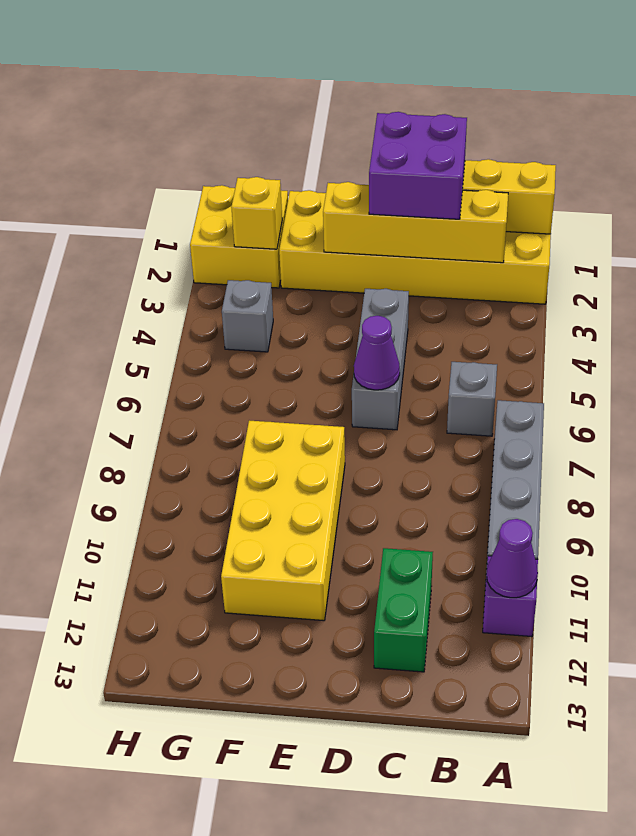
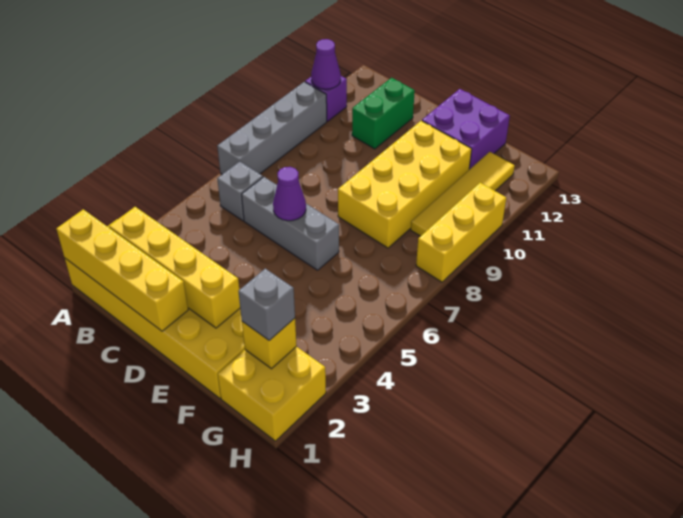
purple 2x2 brick [369,112,467,219] -> purple 2x2 brick moved to [422,89,510,169]
grey 1x3 brick [352,289,409,430] -> grey 1x3 brick turned to [242,177,339,270]
grey 1x1 brick [222,280,273,352] -> grey 1x1 brick moved to [238,269,295,340]
none -> yellow 1x4 tile [411,152,515,236]
none -> yellow 1x3 brick [416,183,506,282]

